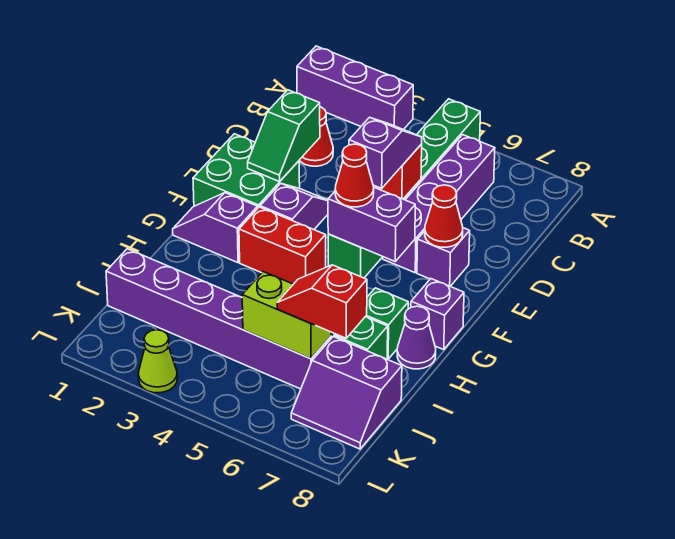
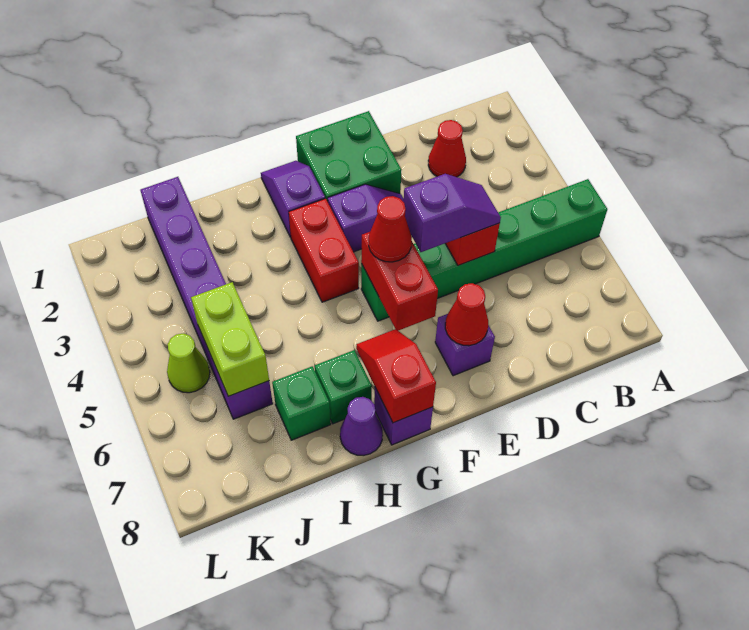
purple 1x3 brick [297,46,413,130] -> none
purple 1x4 brick [383,135,495,273] -> none
green 1x2 slope [248,90,320,182] -> none
purple 1x2 brick [328,188,415,261] -> red 1x2 brick [361,232,438,331]
red 1x2 slope [277,265,367,338] -> red 1x2 slope moved to [356,329,436,423]
purple 2x2 slope [291,337,402,449] -> none
lime 1x1 cone [138,330,177,393] -> lime 1x1 cone moved to [167,334,210,393]

